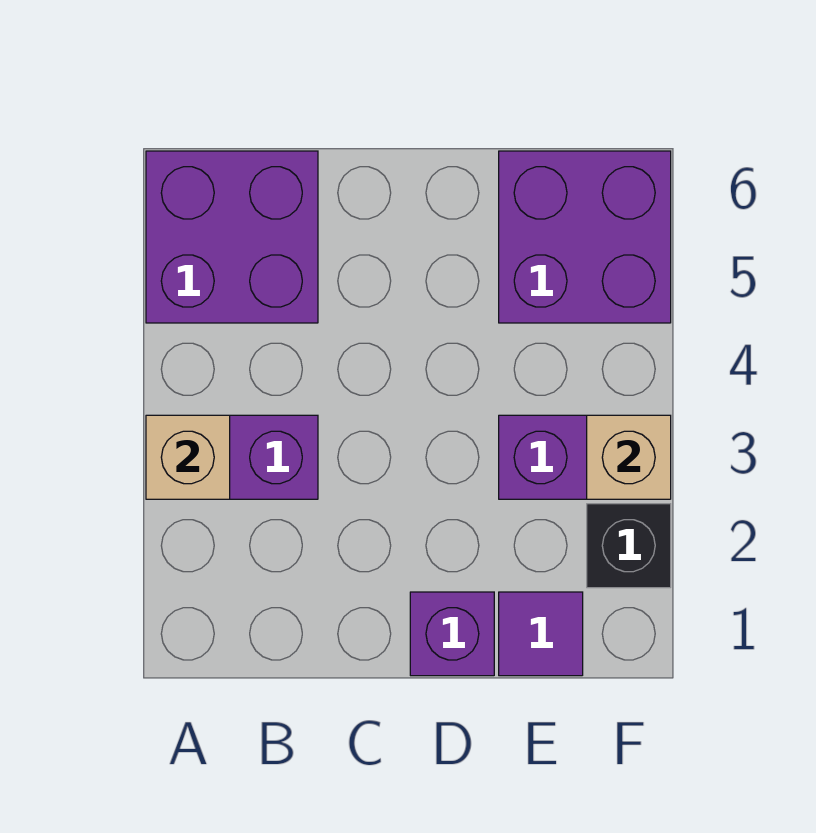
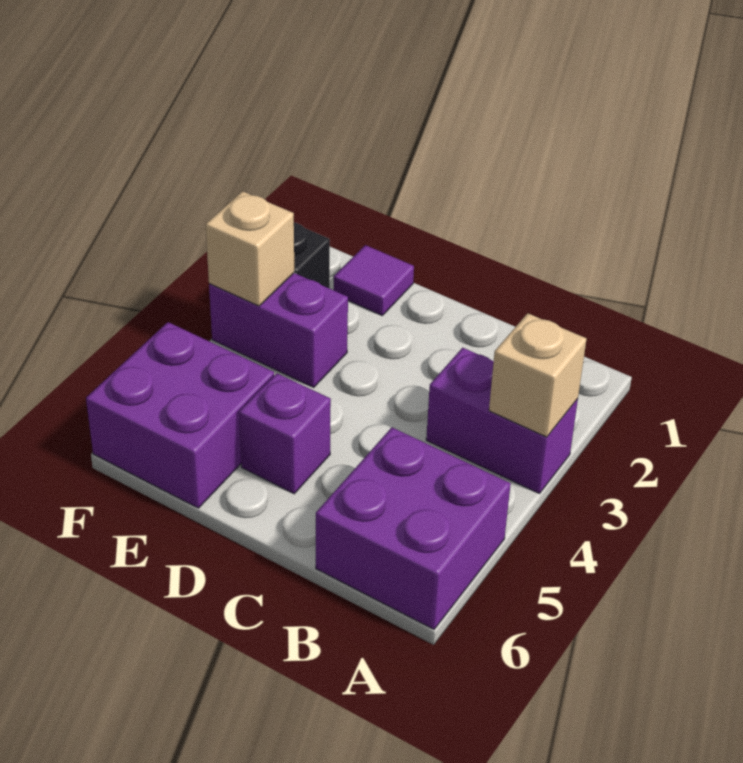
purple 1x1 brick [410,592,494,676] -> purple 1x1 brick moved to [239,373,331,494]

